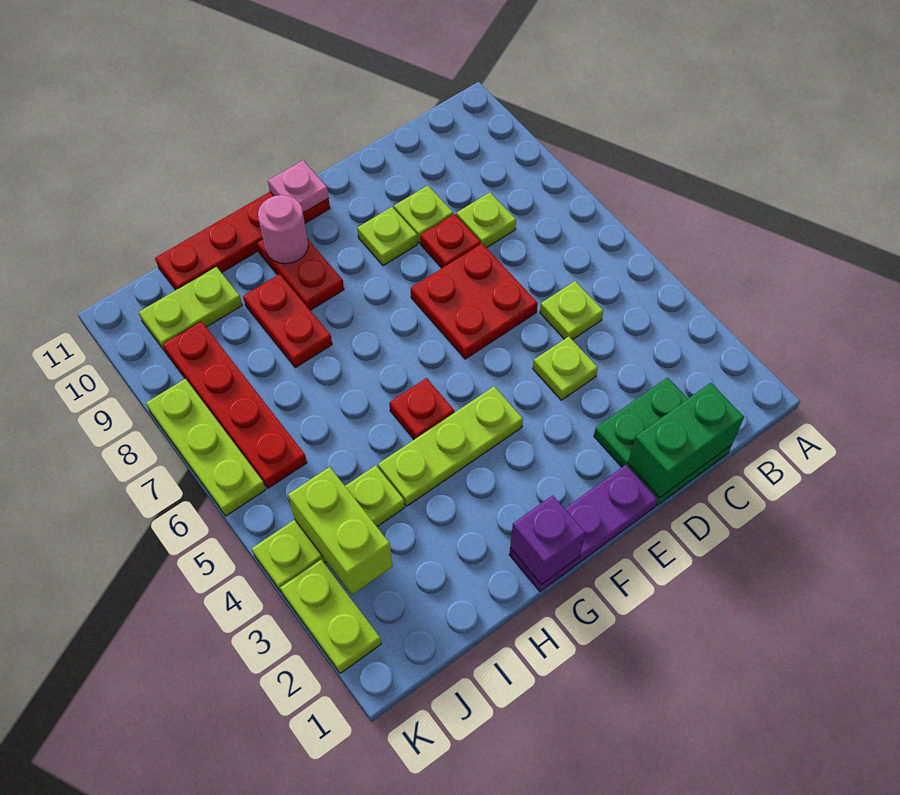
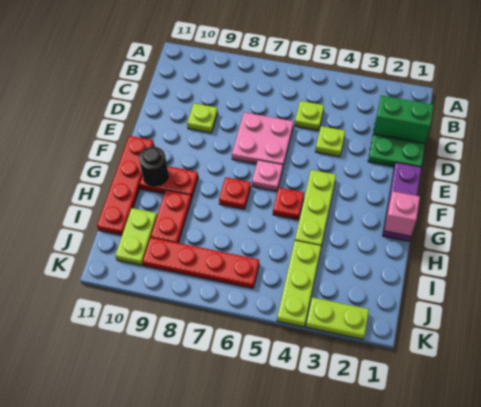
green 1x2 brick [628,383,744,498] -> green 1x2 brick turned to [373,95,434,144]
lime 1x1 plate [456,192,516,248] -> none
red 2x2 plate [410,243,538,359] -> pink 2x2 plate [232,112,294,166]
red 1x1 plate [420,214,481,268] -> red 1x1 plate moved to [219,177,251,209]
lime 1x1 plate [357,207,418,266] -> none
pink 1x1 plate [268,161,329,213] -> pink 1x1 plate moved to [252,160,283,191]
purple 1x1 brick [510,495,585,585] -> pink 1x1 brick [384,191,420,236]
pink 1x1 round brick [258,195,308,264] -> black 1x1 round brick [139,146,168,186]
red 1x2 plate [243,274,332,368] -> red 1x2 plate turned to [151,190,191,243]
lime 1x2 brick [288,467,392,595] -> none
lime 1x3 plate [146,379,266,516] -> none

